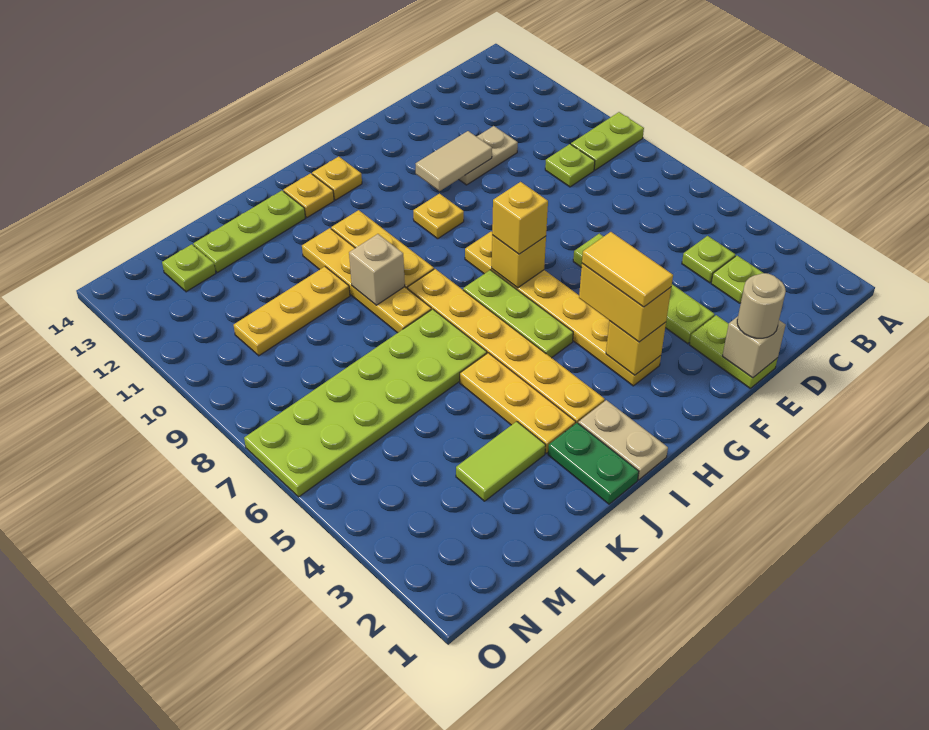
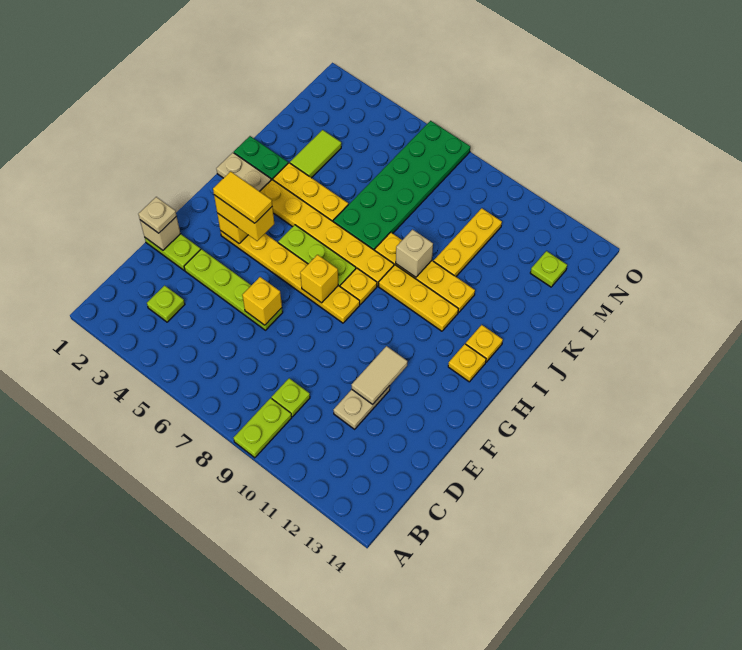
lime 1x1 plate [682,236,735,283] -> none
tan 1x1 round brick [737,273,786,338] -> tan 1x1 plate [138,197,176,233]
yellow 1x1 brick [492,182,548,254] -> yellow 1x1 brick moved to [242,277,282,325]
yellow 1x1 plate [413,194,464,239] -> yellow 1x1 plate moved to [340,268,377,305]
lime 2x6 plate [244,309,487,497] -> green 2x6 plate [333,121,470,250]
lime 1x3 plate [193,191,306,272] -> none

